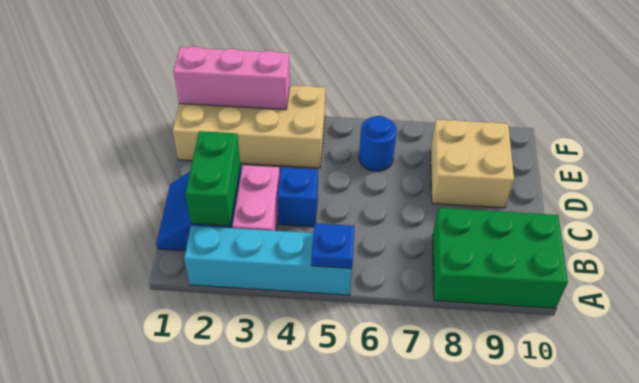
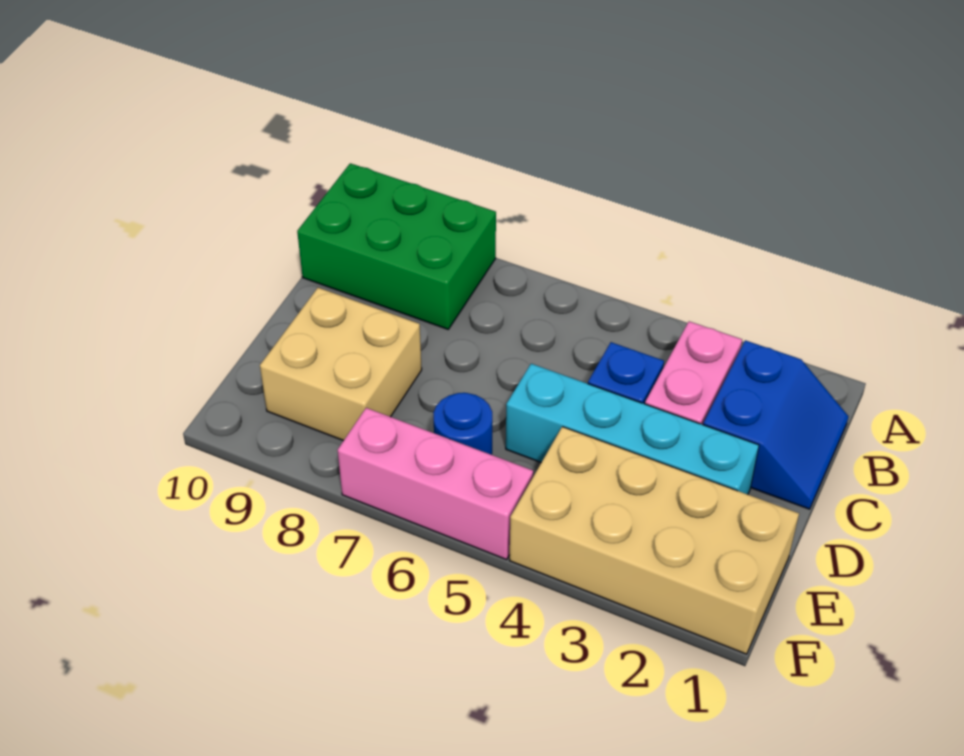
cyan 1x4 brick [184,226,352,295] -> cyan 1x4 brick moved to [506,364,759,494]
blue 1x1 plate [311,223,354,268] -> none
green 1x2 brick [185,131,240,226] -> none
pink 1x3 brick [174,47,290,110] -> pink 1x3 brick moved to [338,408,533,560]

